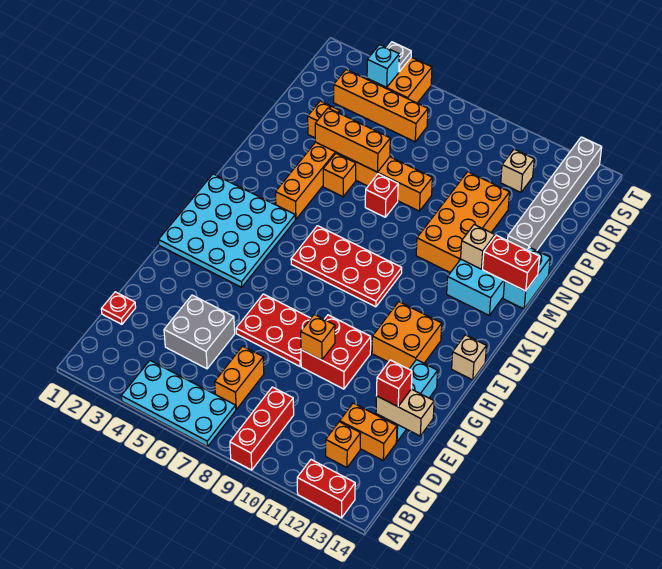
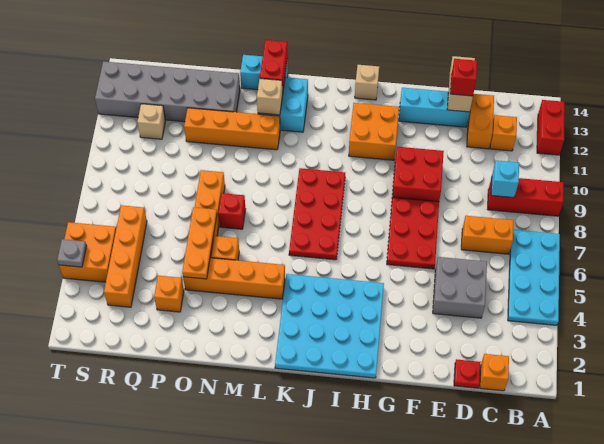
orange 1x1 brick [301,315,335,360] -> orange 1x1 brick moved to [480,354,509,391]
orange 2x4 brick [416,172,510,273] -> orange 1x4 brick [184,108,280,150]
orange 1x3 brick [315,108,390,172] -> orange 1x3 plate [182,207,217,279]
grey 1x6 brick [508,137,602,251] -> grey 2x6 brick [95,61,240,122]
cyan 1x1 brick [367,45,399,87] -> cyan 1x1 brick moved to [491,161,519,198]

